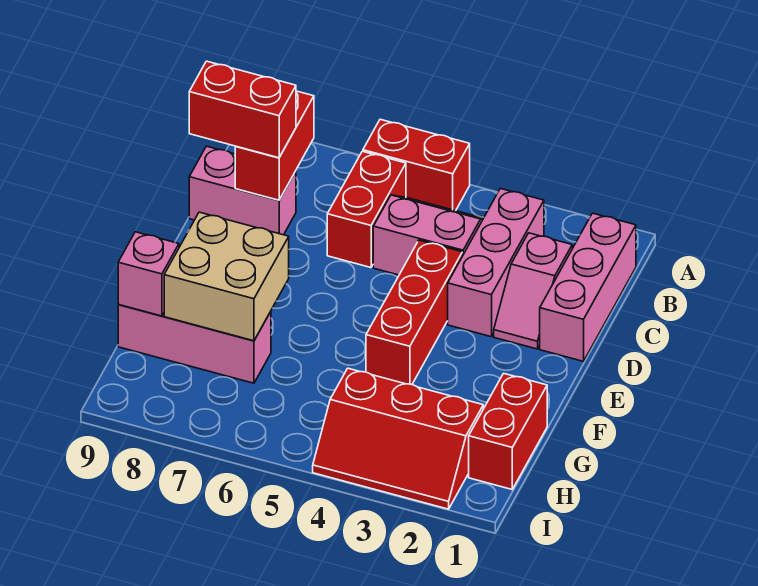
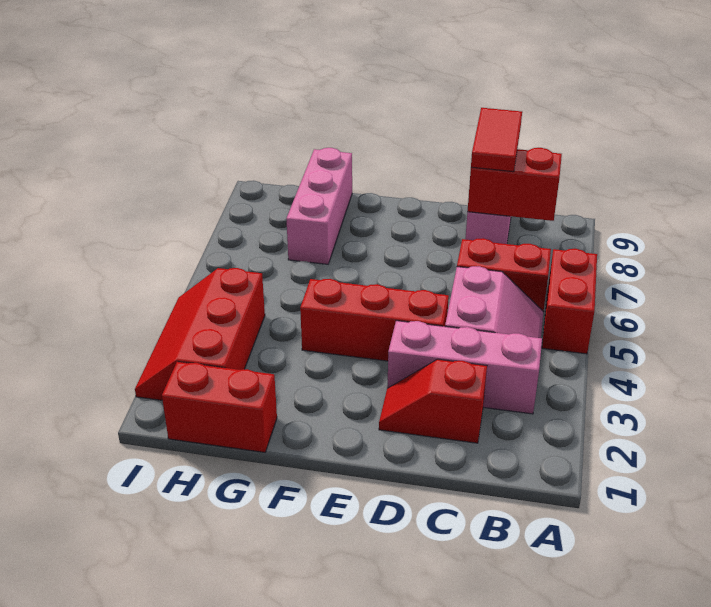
pink 1x3 brick [540,213,636,361] -> none
pink 1x2 slope [494,233,572,349] -> red 1x2 slope [379,359,487,443]
red 1x2 brick [189,61,296,158] -> red 1x2 tile [471,108,522,172]
tan 2x2 brick [164,212,289,341] -> none
pink 1x1 brick [118,232,179,316] -> none

